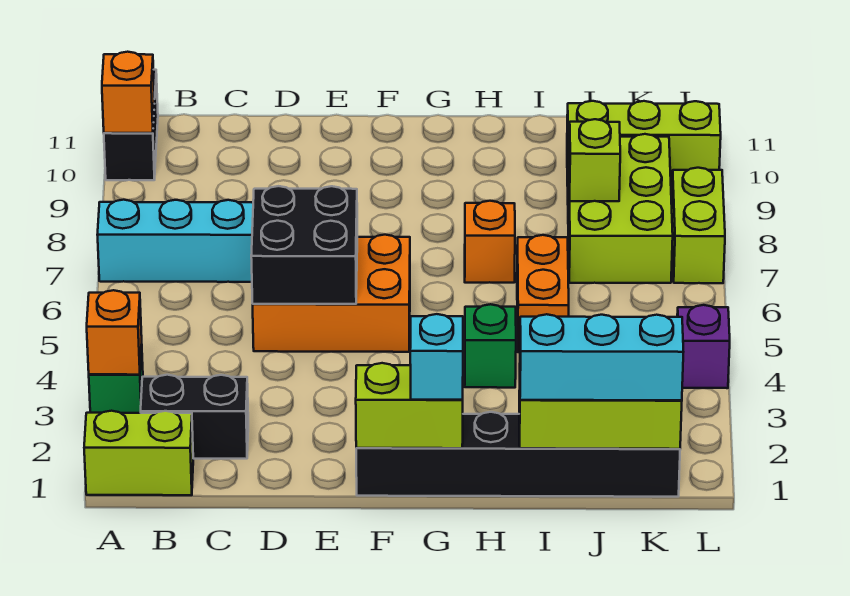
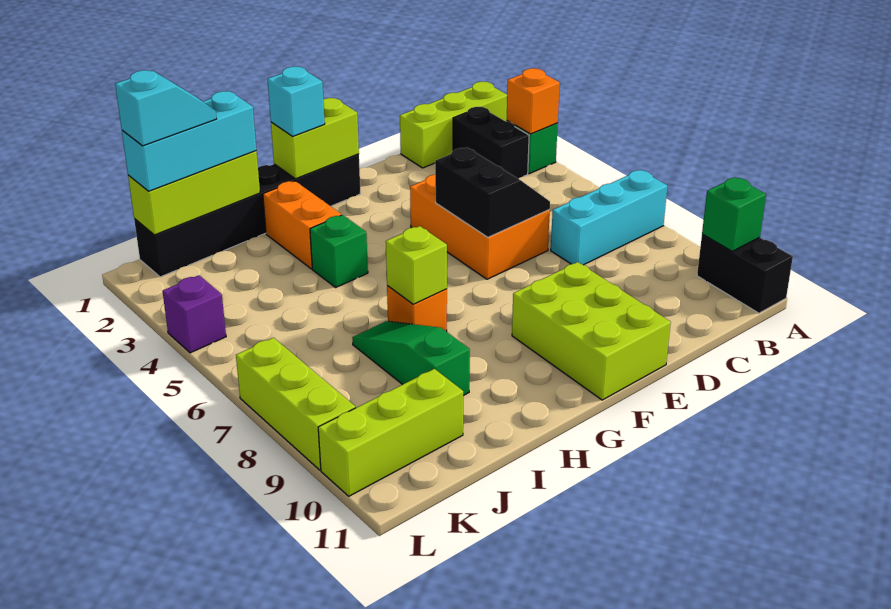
lime 1x2 brick [84,411,193,495] -> lime 1x3 brick [400,82,507,168]
orange 1x1 brick [102,52,155,133] -> green 1x1 brick [702,178,766,251]
black 1x2 brick [141,375,248,459] -> black 1x2 brick turned to [453,107,529,179]
orange 2x3 brick [253,235,410,352] -> orange 2x3 brick turned to [410,174,550,279]
black 2x2 brick [251,186,357,304] -> black 2x2 slope [435,148,550,237]
orange 1x2 brick [517,235,569,352] -> orange 1x2 brick moved to [263,181,341,269]
none -> green 1x3 slope [352,321,470,396]
none -> cyan 1x2 slope [115,70,216,146]
lime 2x3 brick [567,134,673,283] -> lime 2x3 brick moved to [512,262,671,400]
lime 1x1 brick [569,119,620,201] -> lime 1x1 brick moved to [386,226,447,304]
lime 1x2 brick [672,168,725,283] -> lime 1x3 brick [236,338,356,470]

